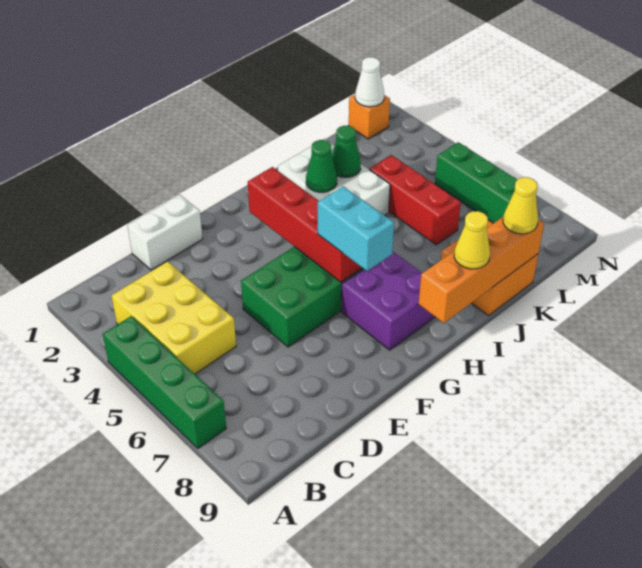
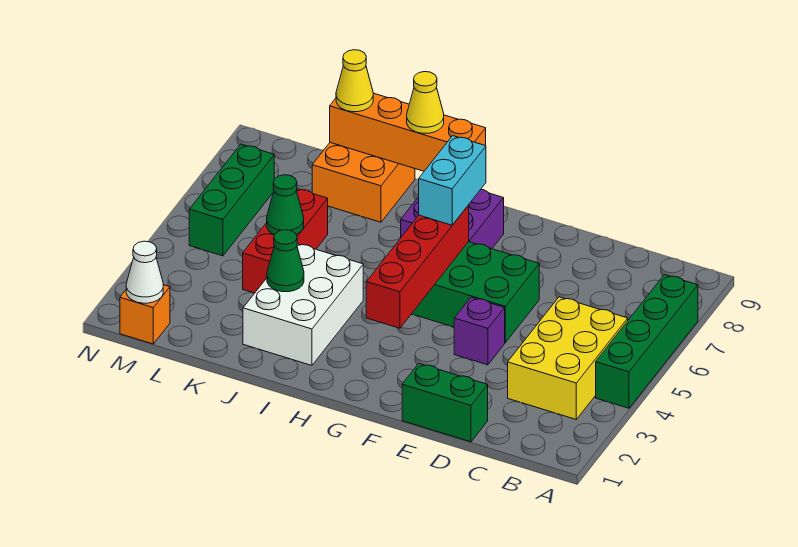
white 1x2 brick [127,195,203,270] -> green 1x2 brick [402,364,488,442]
none -> purple 1x1 brick [454,297,505,365]
green 1x1 cone [306,140,337,192] -> green 1x1 cone moved to [267,175,304,235]

